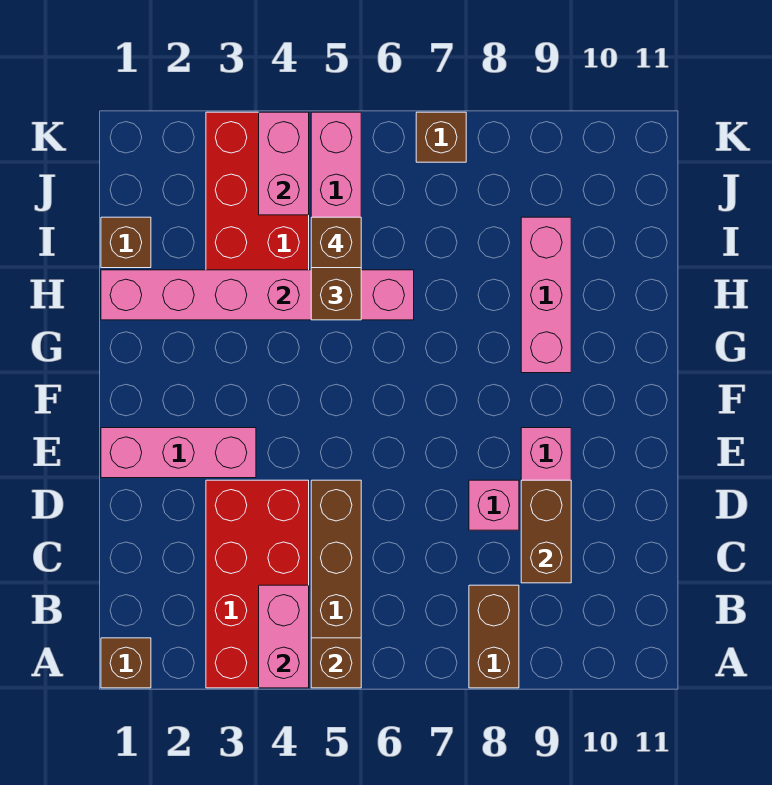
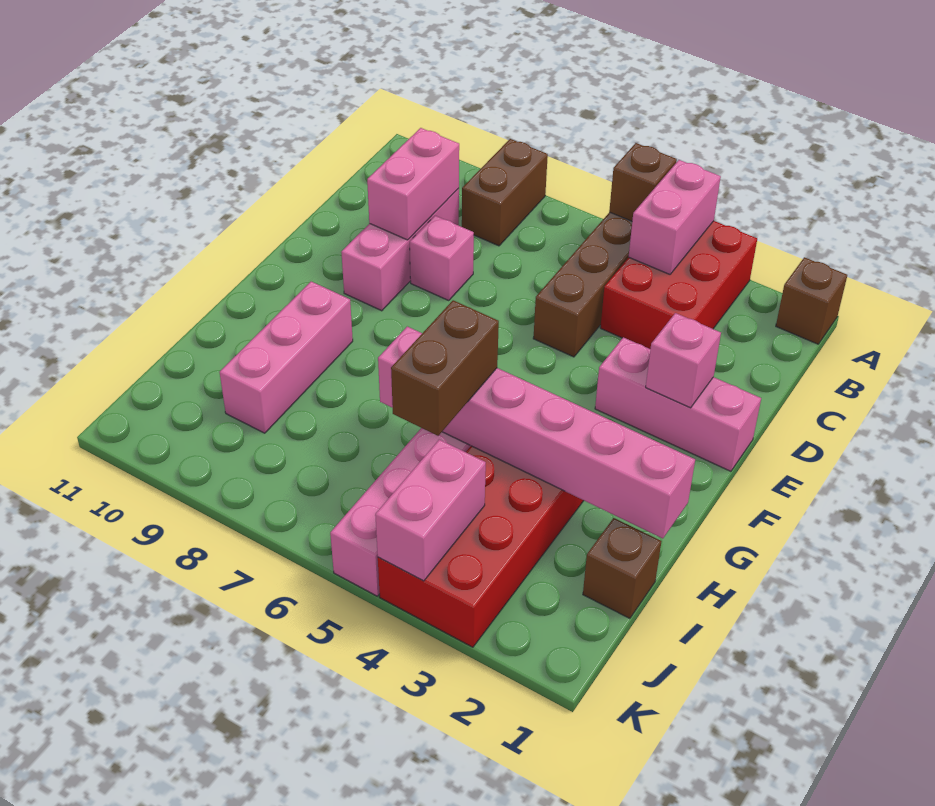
red 2x4 brick [206,480,309,688] -> red 2x3 brick [600,221,757,349]
brown 1x2 brick [521,480,571,583] -> pink 1x2 brick [367,128,459,240]
none -> pink 1x1 brick [646,313,721,408]
brown 1x1 brick [311,217,361,268] -> none
brown 1x1 brick [416,112,466,162] -> none

